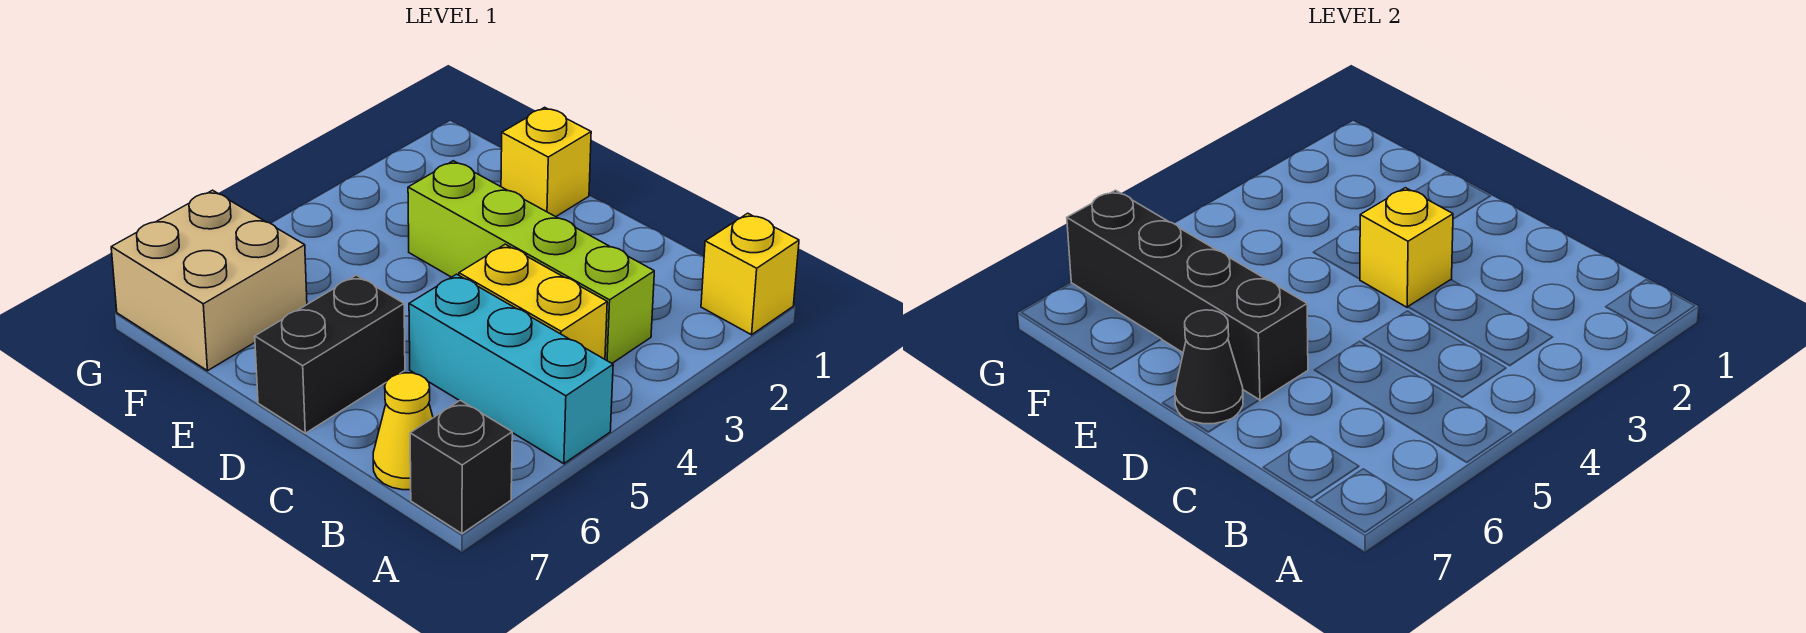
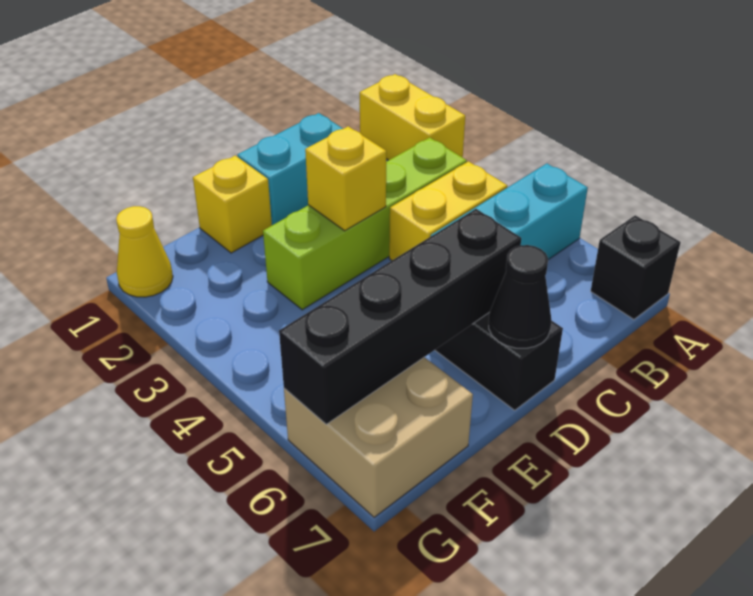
yellow 1x1 brick [701,213,799,335] -> yellow 1x2 brick [360,74,465,160]
yellow 1x1 cone [373,373,433,490] -> yellow 1x1 cone moved to [116,206,173,297]
none -> cyan 1x2 brick [238,113,343,225]

